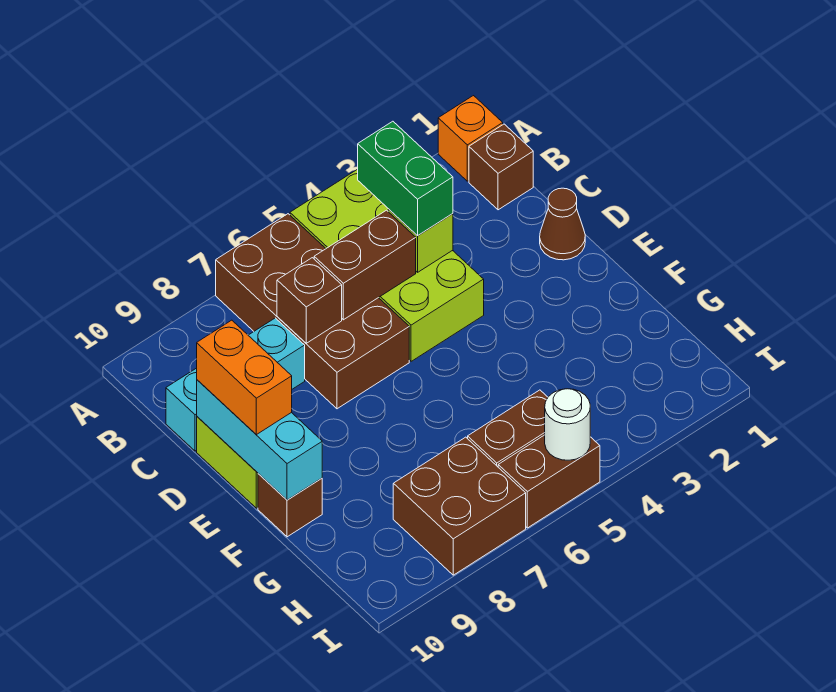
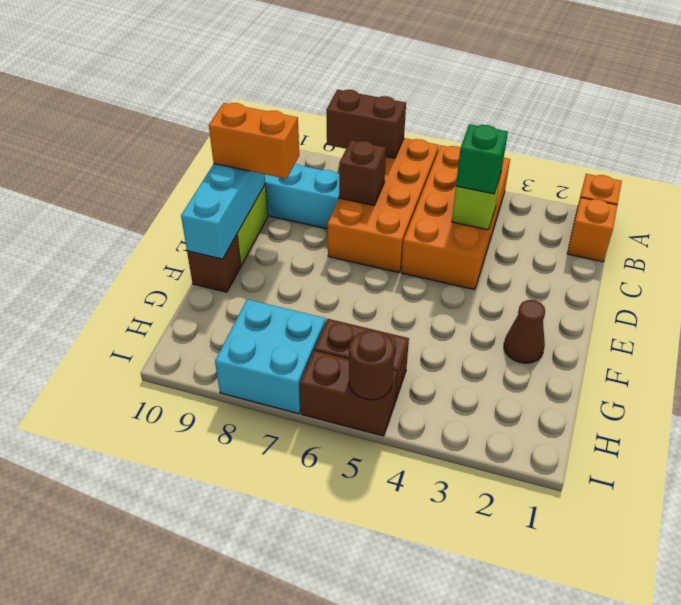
lime 2x4 brick [290,169,484,361] -> orange 2x4 brick [401,145,510,290]
brown 2x4 brick [216,214,409,409] -> orange 2x4 brick [327,138,439,273]
brown 1x1 brick [469,124,533,210] -> orange 1x1 brick [567,198,617,262]
green 1x2 brick [358,121,453,236] -> green 1x1 brick [456,124,508,194]
brown 1x2 brick [314,210,416,320] -> brown 1x2 brick moved to [326,90,406,158]
brown 1x1 cone [540,188,585,260] -> brown 1x1 cone moved to [504,300,545,363]
orange 1x2 brick [197,320,292,435] -> orange 1x2 brick turned to [209,103,299,179]
brown 2x2 brick [393,437,526,575] -> cyan 2x2 brick [215,299,326,414]
white 1x1 round brick [545,389,590,460] -> brown 1x1 round brick [349,330,395,400]

